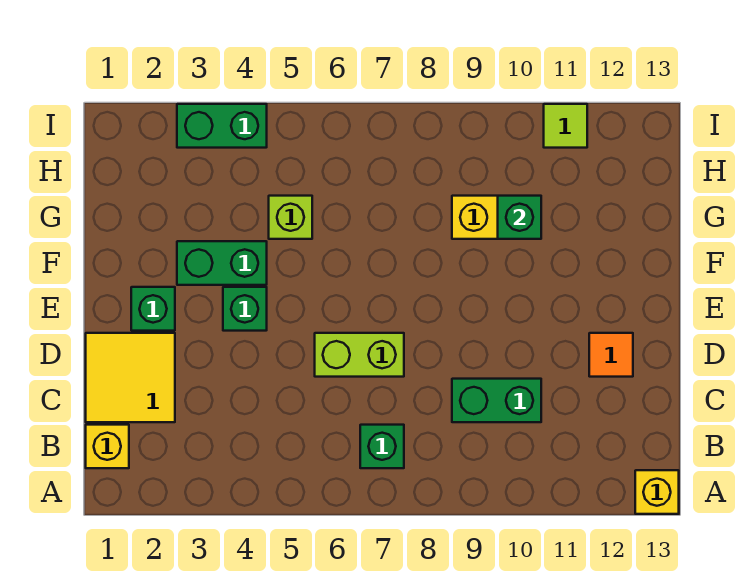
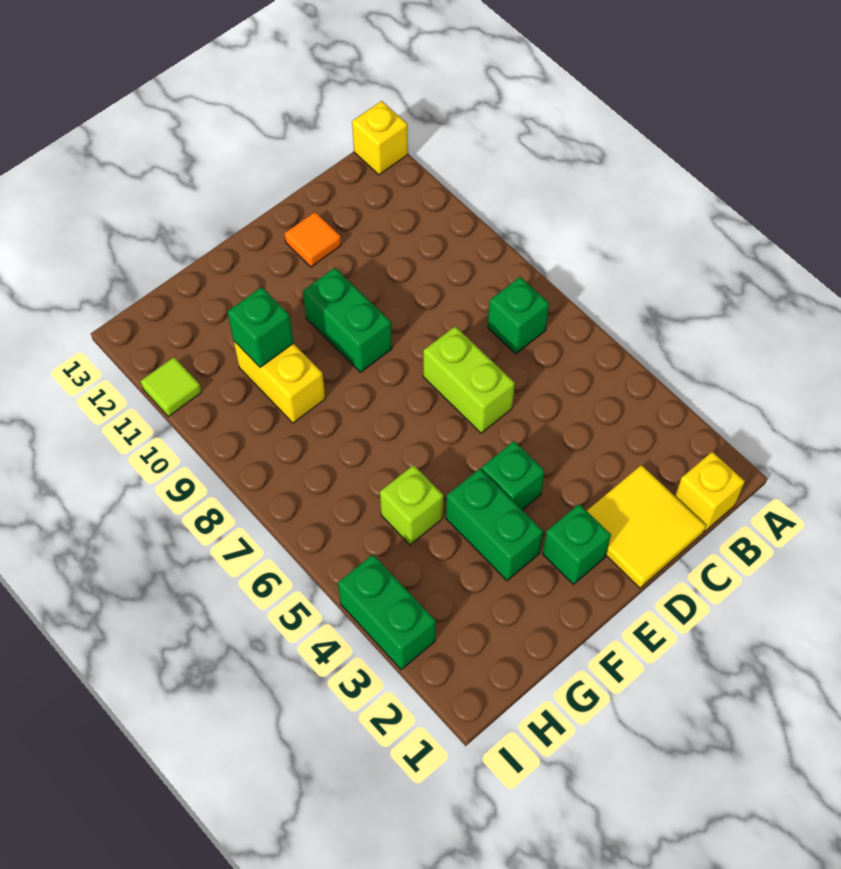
green 1x2 brick [452,379,541,422] -> green 1x2 brick moved to [303,268,392,372]

